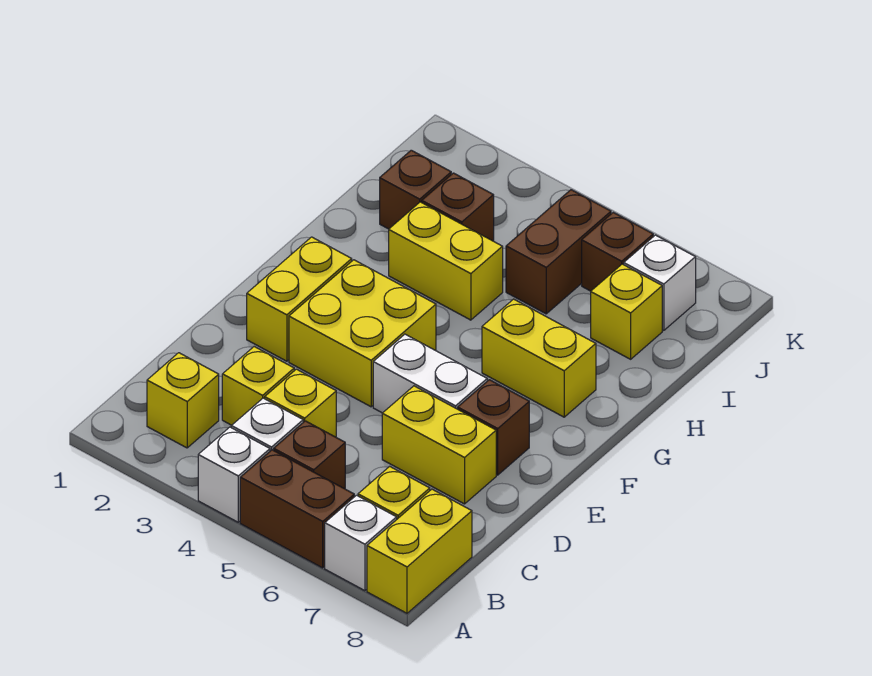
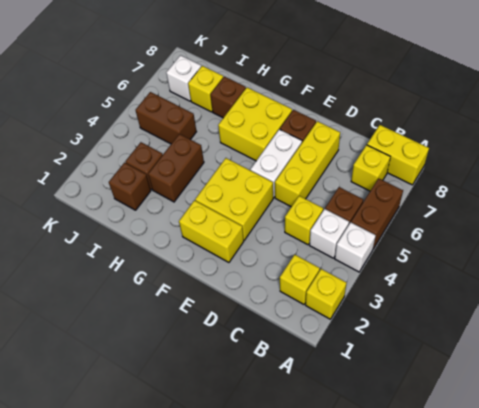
white 1x1 brick [325,495,397,591] -> none
yellow 1x1 brick [222,347,294,425] -> yellow 1x1 brick moved to [306,269,347,319]
yellow 1x2 brick [382,386,496,504] -> yellow 1x3 brick [275,121,340,207]
yellow 1x2 brick [482,299,596,417] -> yellow 2x2 brick [218,88,292,161]
yellow 1x2 brick [389,202,503,320] -> brown 1x2 brick [148,134,204,202]
brown 1x1 brick [582,212,653,291] -> brown 1x1 brick moved to [210,76,246,118]

